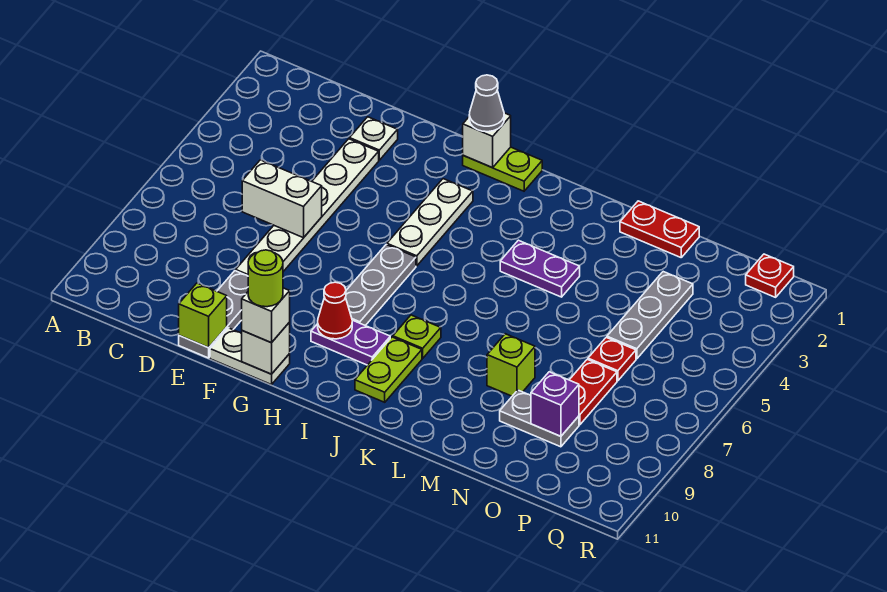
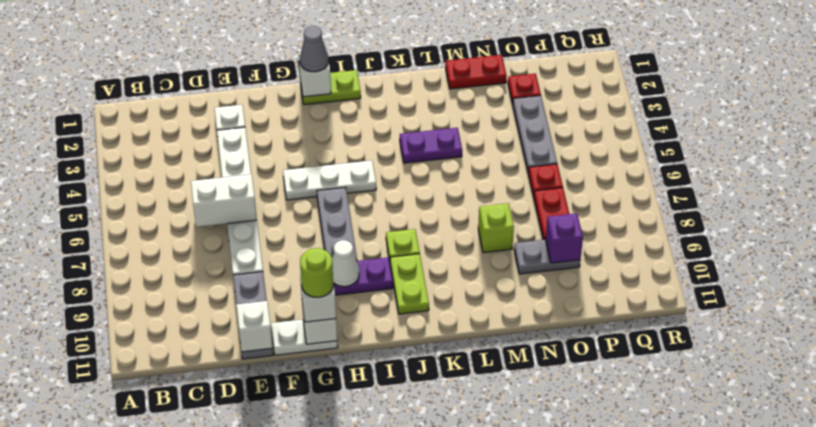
lime 1x1 brick [179,283,227,348] -> white 1x1 brick [236,301,272,352]
white 1x3 plate [387,179,473,266] -> white 1x3 plate turned to [283,160,376,200]
red 1x1 cone [318,282,352,339] -> white 1x1 cone [332,240,359,287]
red 1x1 plate [746,254,794,297] -> red 1x1 plate moved to [508,73,541,104]

